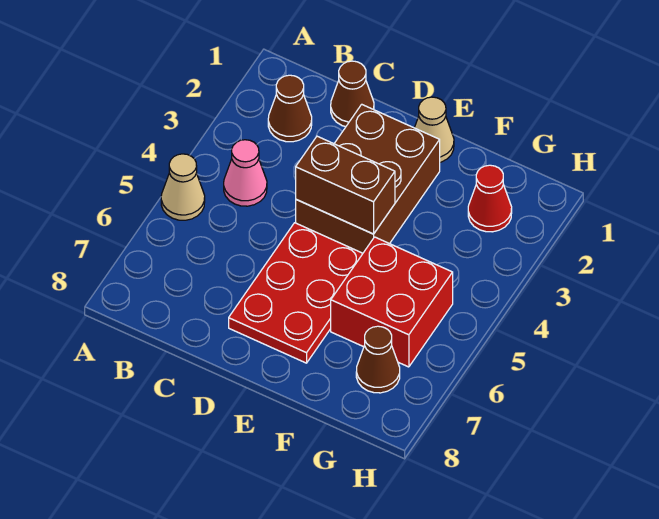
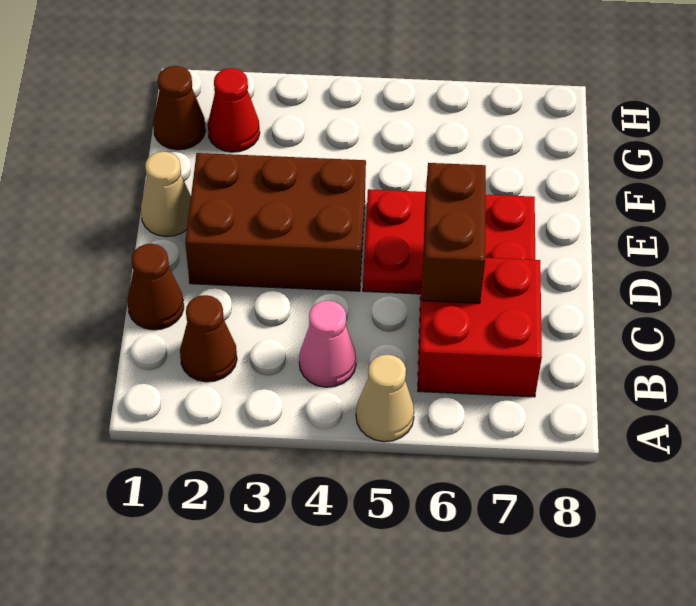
brown 1x2 brick [296,136,395,234] -> brown 1x2 brick moved to [422,163,486,303]
red 2x2 brick [331,237,453,367] -> red 2x2 brick moved to [418,258,542,397]
brown 1x1 cone [356,326,400,393] -> brown 1x1 cone moved to [153,66,206,150]

